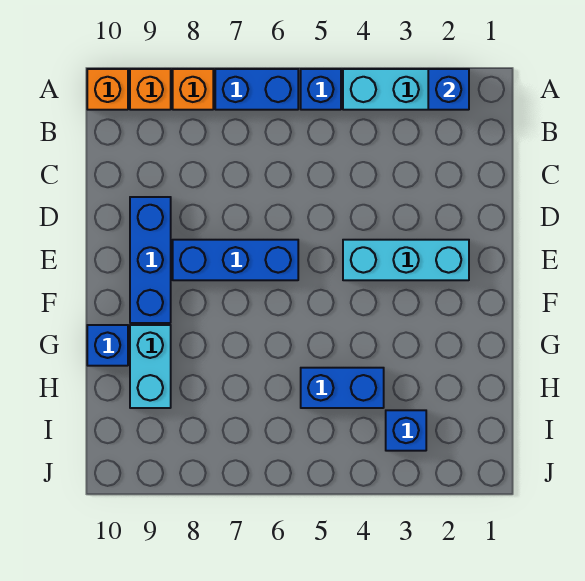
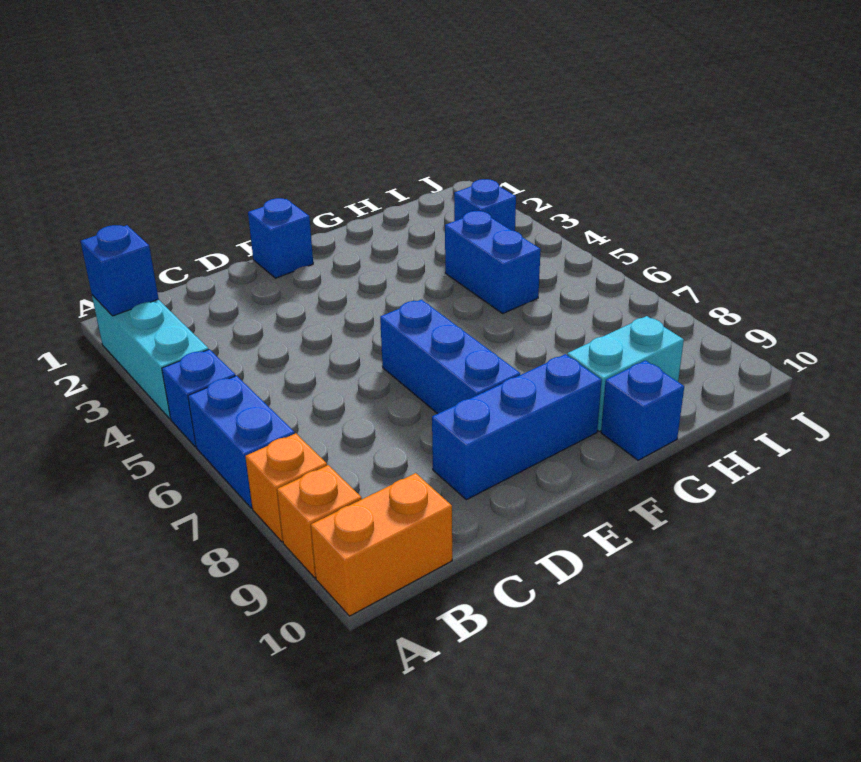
orange 1x1 brick [87,69,128,110] -> orange 1x2 brick [311,473,452,616]
none -> blue 1x1 brick [248,198,313,278]
cyan 1x3 brick [343,240,469,280] -> none

